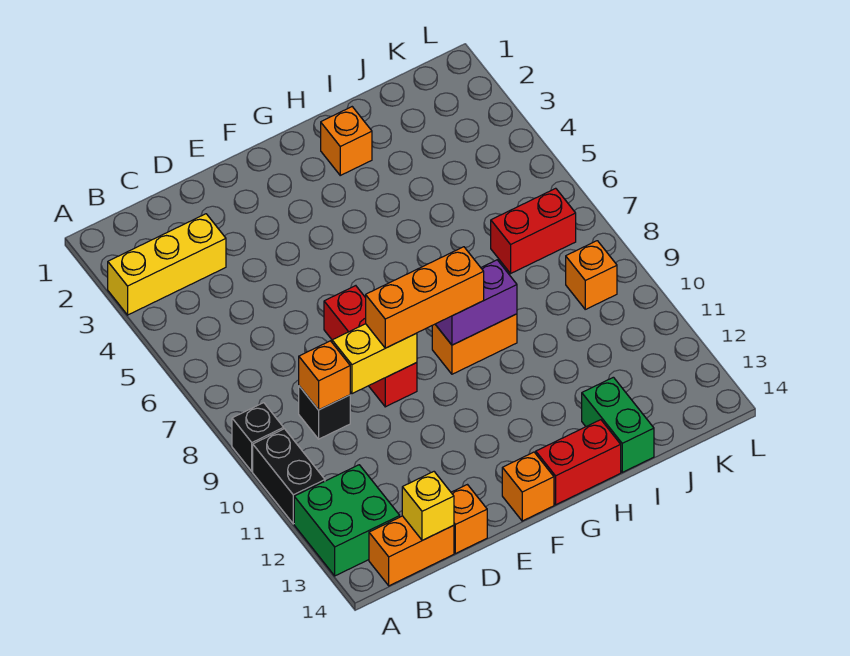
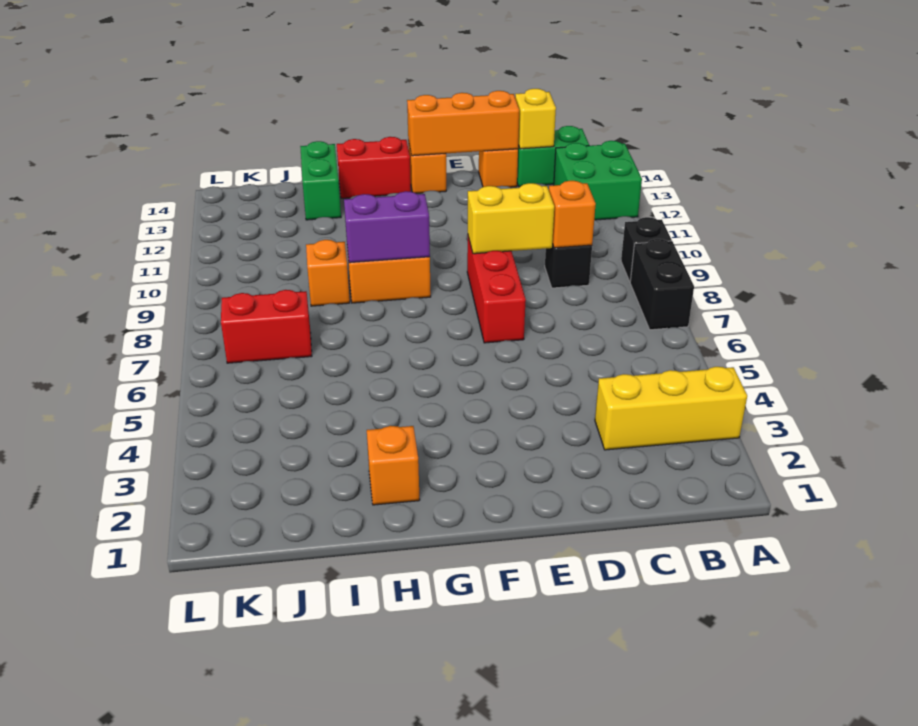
black 1x2 brick [253,429,325,524] -> black 1x2 brick moved to [630,239,694,330]
orange 1x2 brick [369,516,454,586] -> green 1x2 brick [517,126,589,187]
orange 1x3 brick [366,247,484,348] -> orange 1x3 brick moved to [407,91,519,156]
orange 1x1 brick [566,241,617,309] -> orange 1x1 brick moved to [306,240,350,306]

